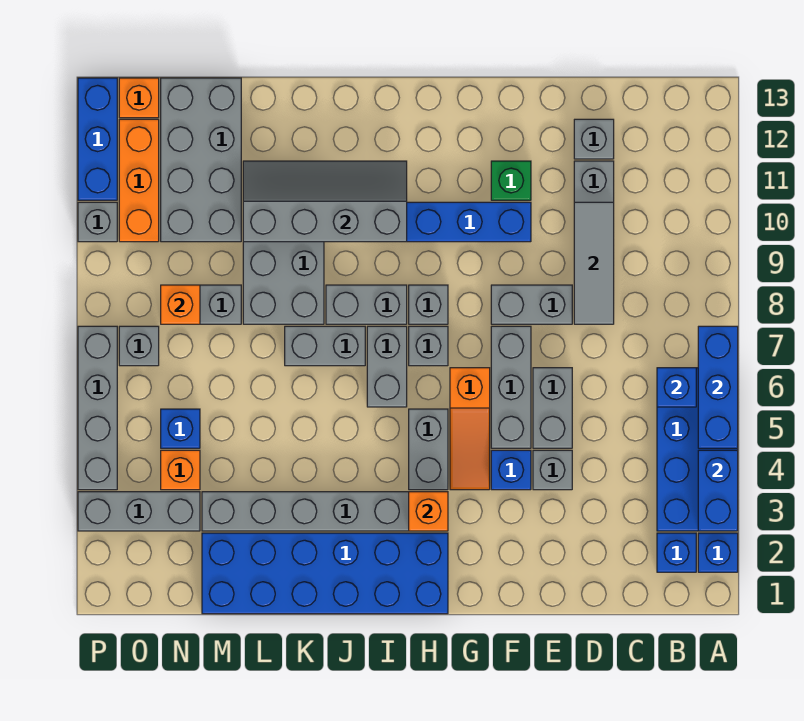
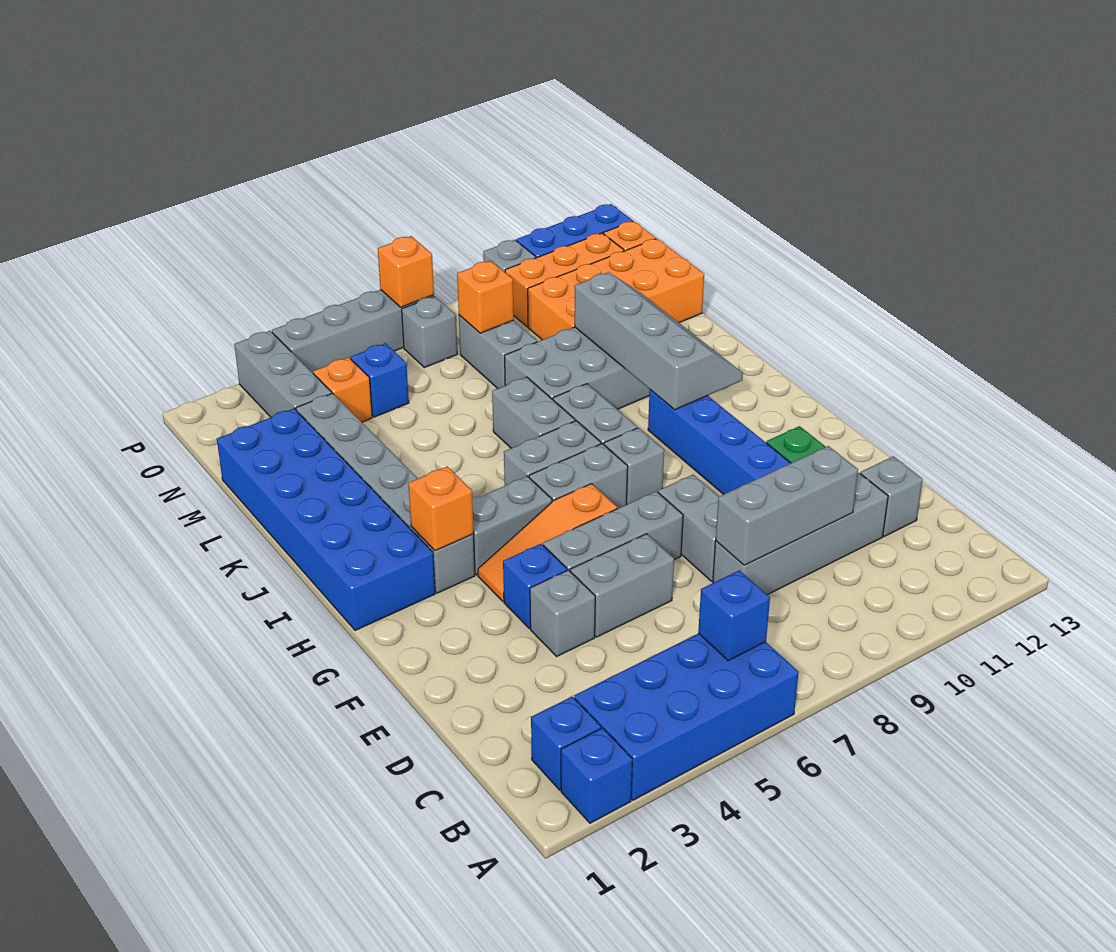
blue 1x2 brick [698,450,738,531] -> none
blue 1x3 brick [698,326,738,448] -> none
grey 1x3 tile [574,202,614,324] -> grey 1x3 brick [716,446,858,565]
grey 1x1 brick [409,326,448,366] -> grey 1x2 brick [529,444,628,509]
grey 2x4 brick [161,78,241,242] -> orange 2x4 brick [528,239,704,340]
none -> orange 1x1 brick [378,236,434,307]

